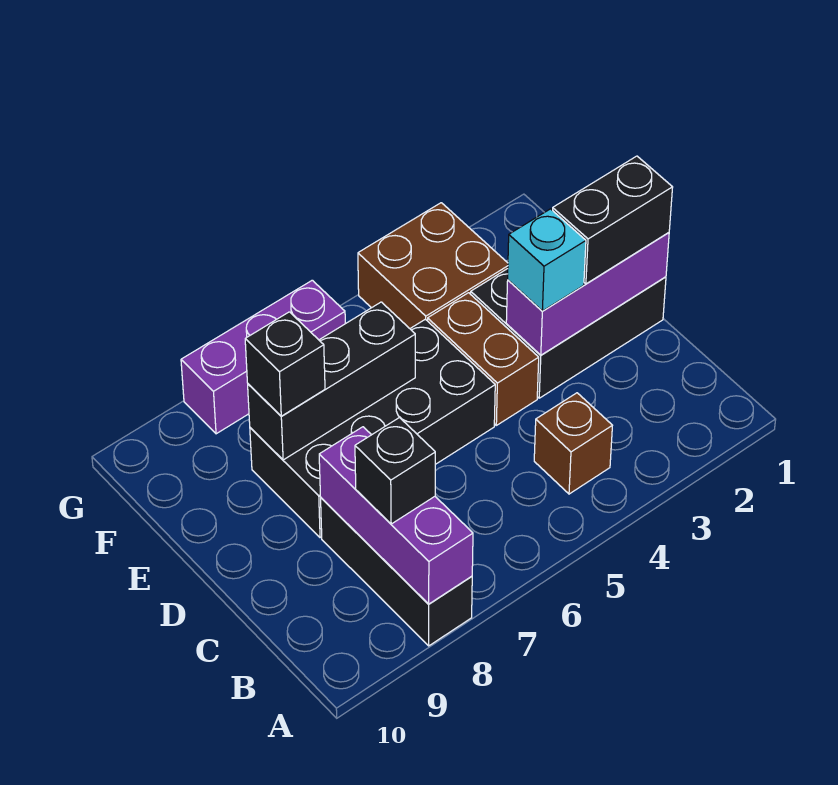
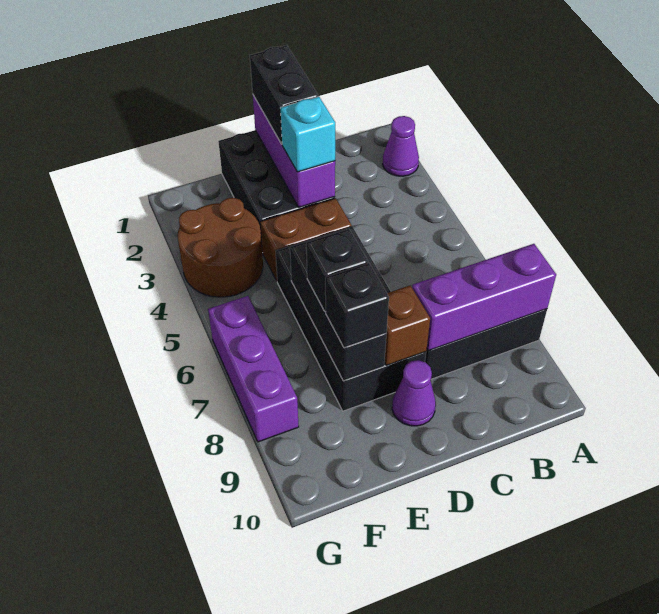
none -> purple 1x1 cone [383,116,419,176]
brown 1x1 brick [534,393,612,494] -> brown 1x1 brick moved to [384,286,430,366]
black 1x1 brick [355,418,435,524] -> black 1x1 brick moved to [306,229,368,312]
none -> purple 1x1 cone [392,360,436,426]
brown 2x2 brick [358,203,508,328] -> brown 2x2 round brick [178,198,263,297]

